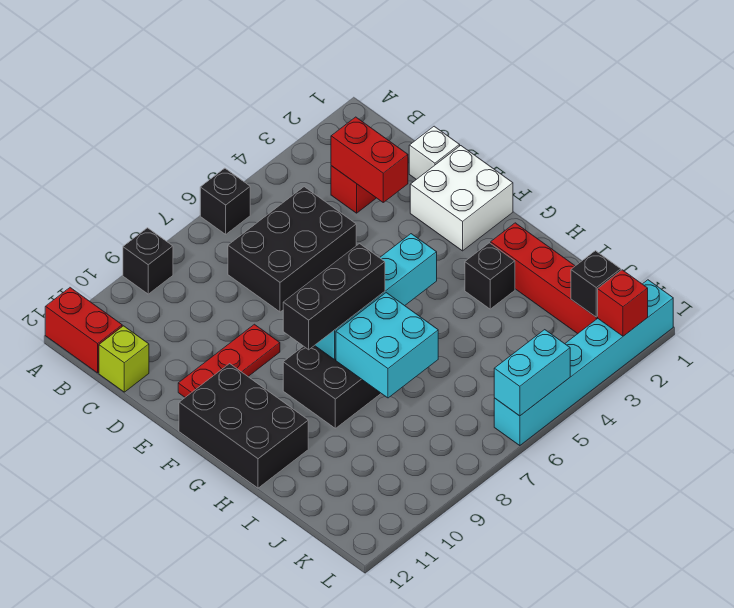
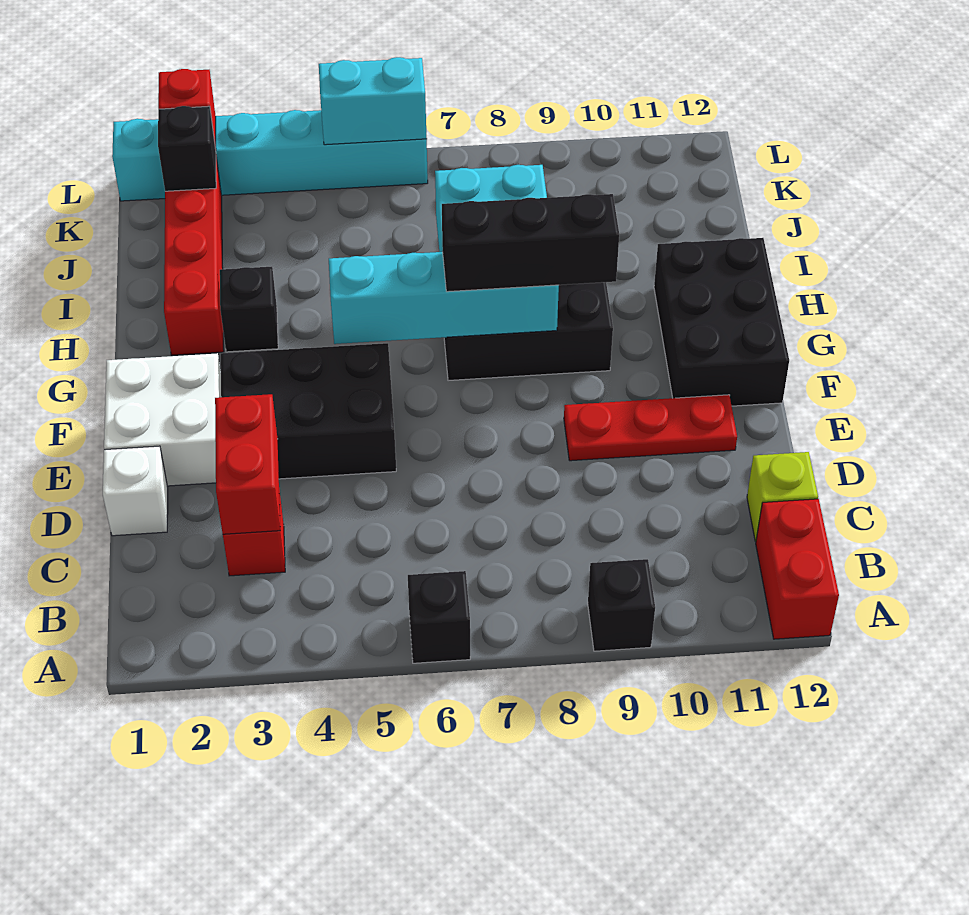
black 2x3 brick [228,187,356,312] -> black 2x3 brick moved to [221,343,396,479]

